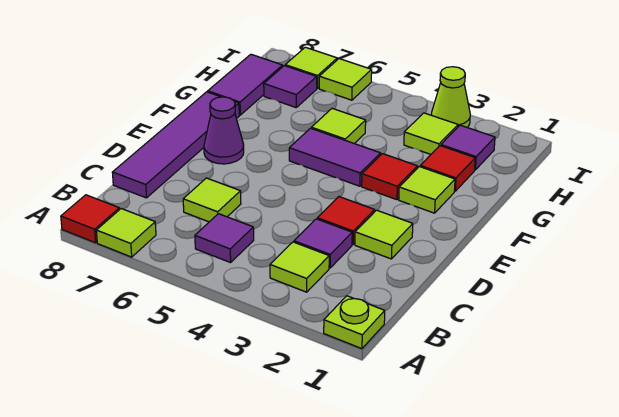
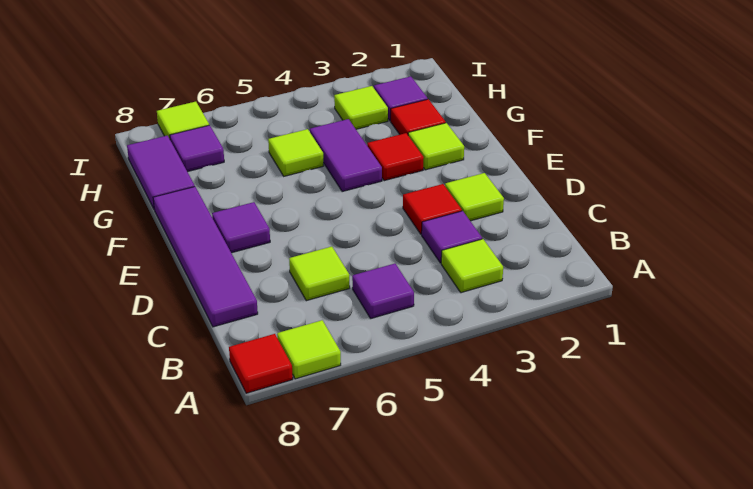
lime 1x1 plate [324,296,385,349] -> none
purple 1x1 cone [204,97,244,164] -> purple 1x1 tile [212,202,270,253]
purple 1x2 tile [289,128,381,186] -> purple 1x2 tile turned to [310,119,382,191]
lime 1x1 cone [432,67,470,127] -> none
lime 1x1 tile [319,59,372,100] -> none

